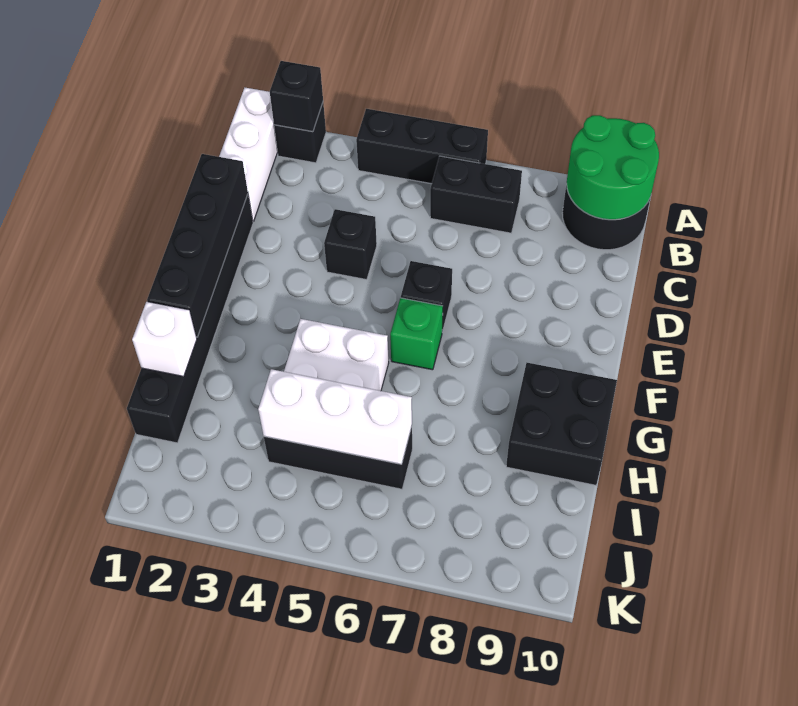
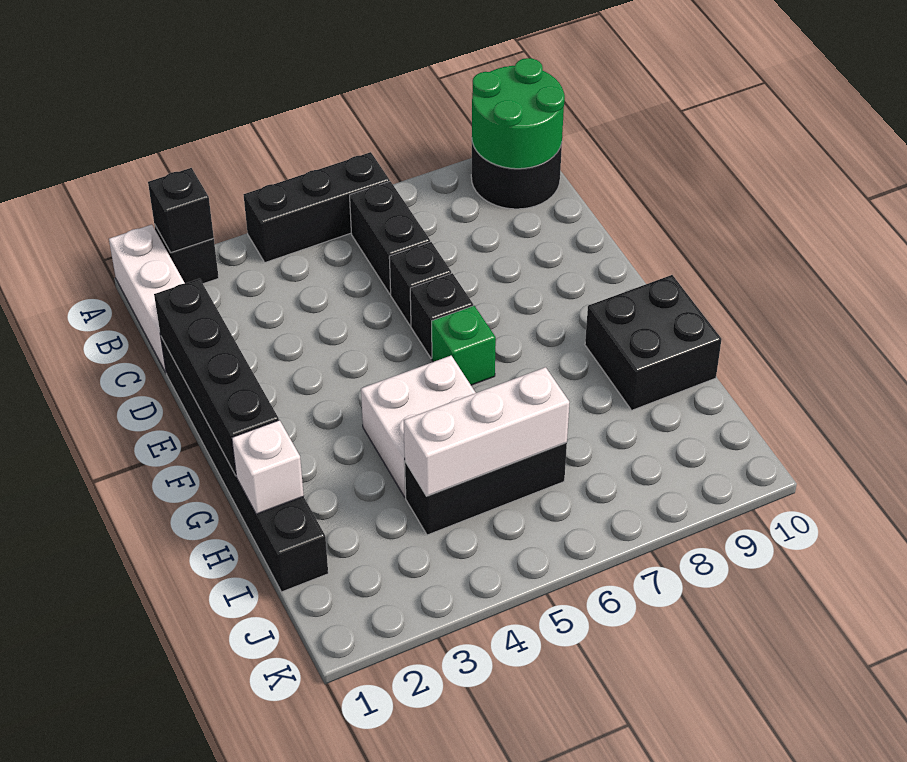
black 1x2 brick [430,156,522,233] -> black 1x2 brick turned to [350,181,430,294]
black 1x1 brick [324,209,377,280] -> black 1x1 brick moved to [389,242,451,326]

